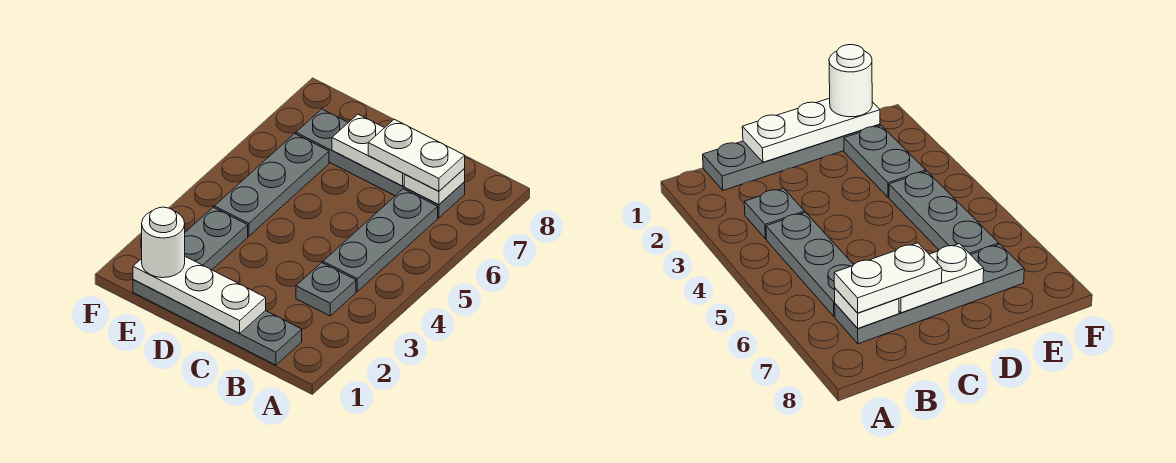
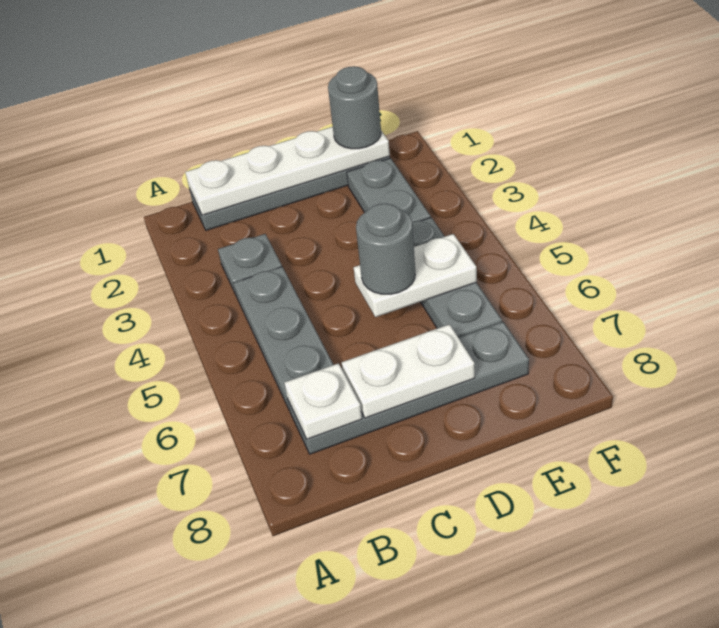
white 1x2 plate [368,119,465,191] -> white 1x2 plate moved to [354,234,477,317]
white 1x3 plate [133,257,266,333] -> white 1x4 plate [185,127,390,215]
none -> grey 1x1 round brick [356,204,415,294]
white 1x1 round brick [142,207,185,278] -> grey 1x1 round brick [328,66,381,149]

